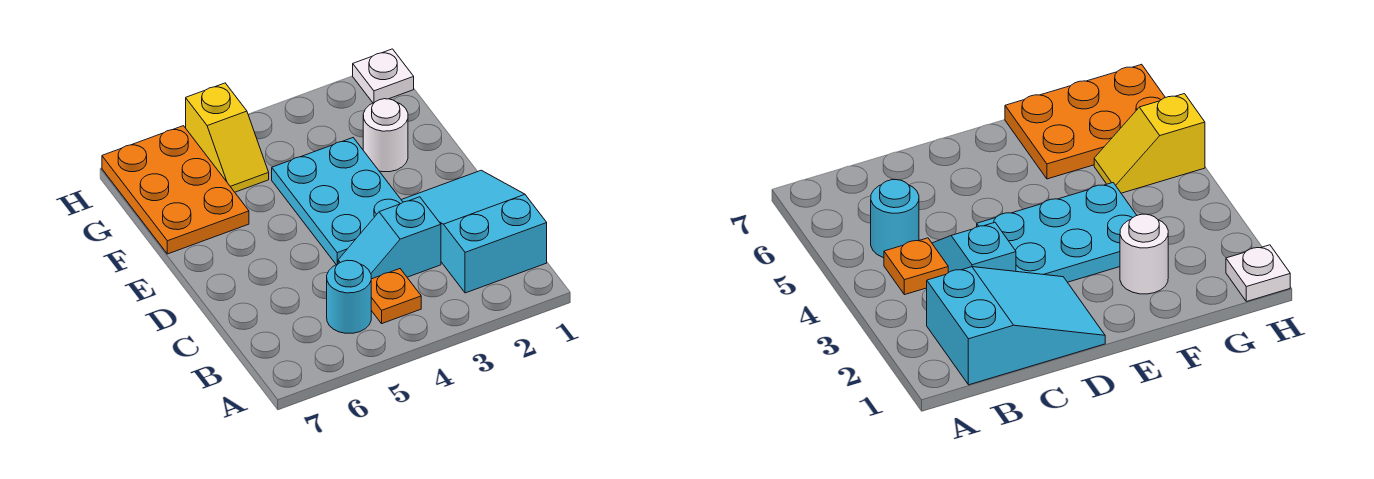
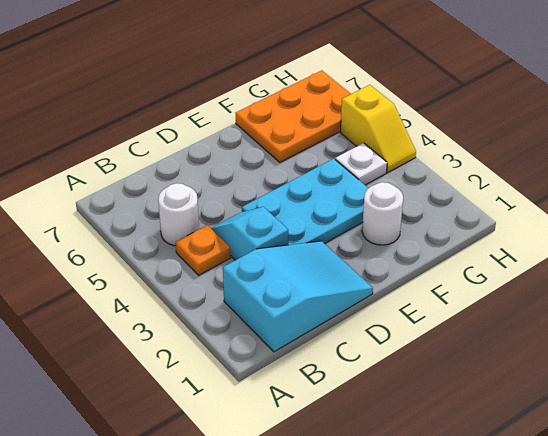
cyan 1x1 round brick [327,260,371,333] -> white 1x1 round brick [158,183,199,246]
yellow 1x2 slope [186,83,269,192] -> yellow 1x2 slope turned to [340,85,416,172]
white 1x1 plate [353,49,414,103] -> white 1x1 plate moved to [335,143,387,185]

